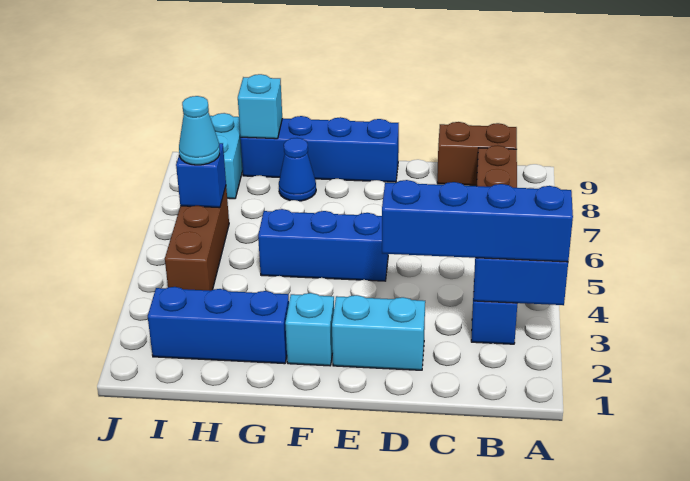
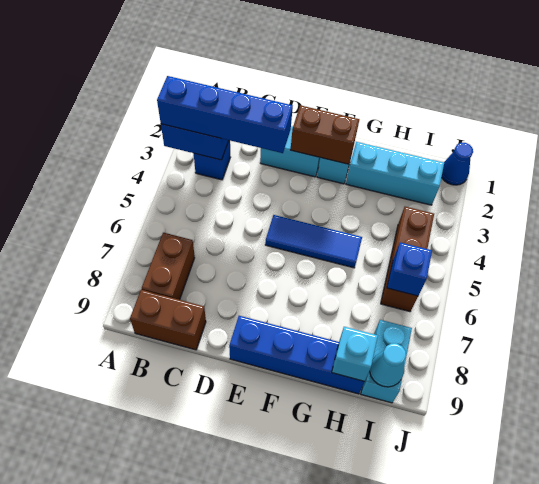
none -> brown 1x2 brick [291,105,359,164]
blue 1x3 brick [258,209,388,281] -> blue 1x3 tile [265,215,362,268]
blue 1x3 brick [148,287,289,364] -> cyan 1x3 brick [346,142,444,205]
blue 1x1 cone [279,138,316,201] -> blue 1x1 cone moved to [442,143,473,185]
cyan 1x1 cone [179,96,220,165] -> cyan 1x1 cone moved to [370,343,406,387]

